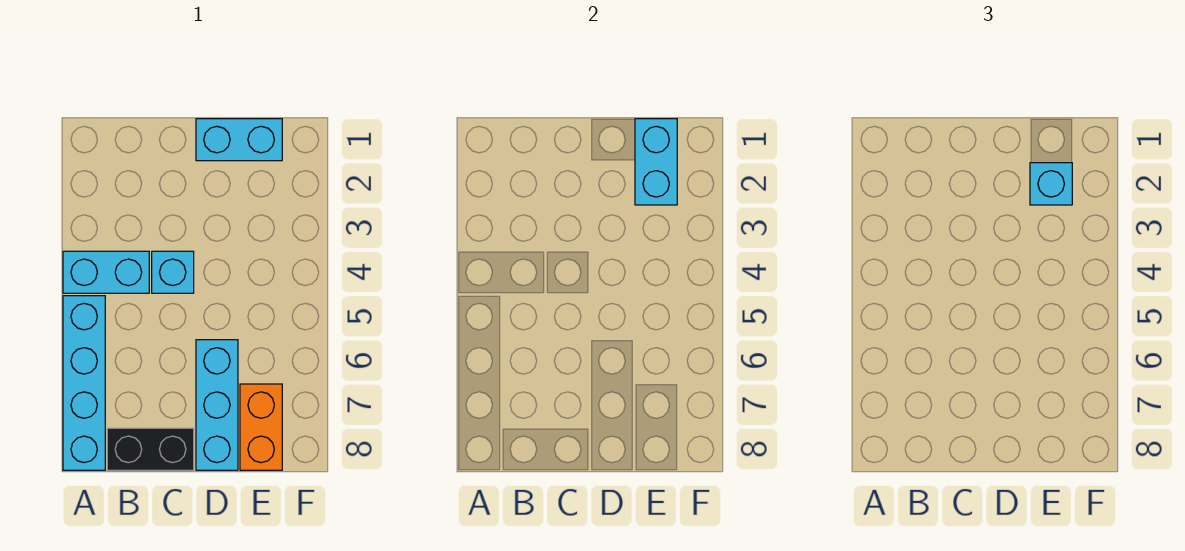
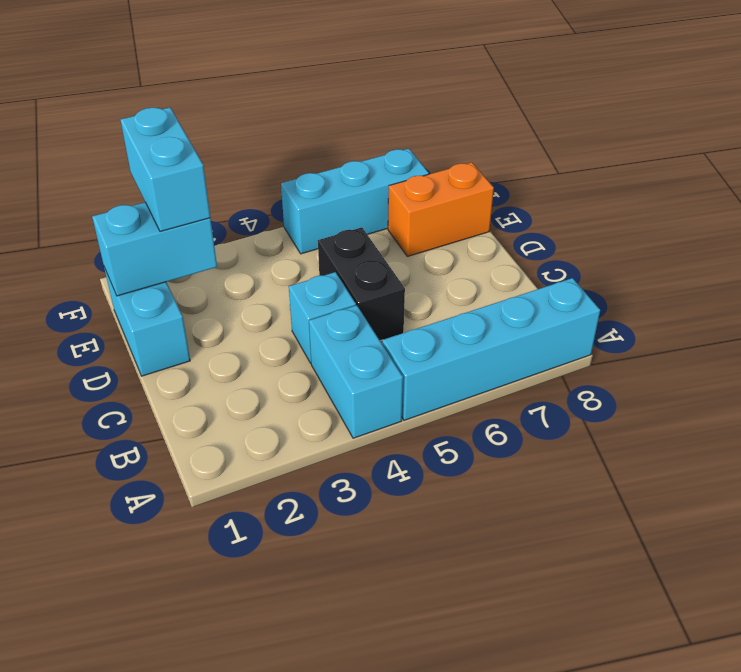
black 1x2 brick [107,428,194,470] -> black 1x2 brick moved to [318,227,405,341]
cyan 1x3 brick [196,340,238,470] -> cyan 1x3 brick moved to [281,149,429,254]
cyan 1x1 brick [1030,163,1072,205] -> cyan 1x2 brick [120,107,210,232]

